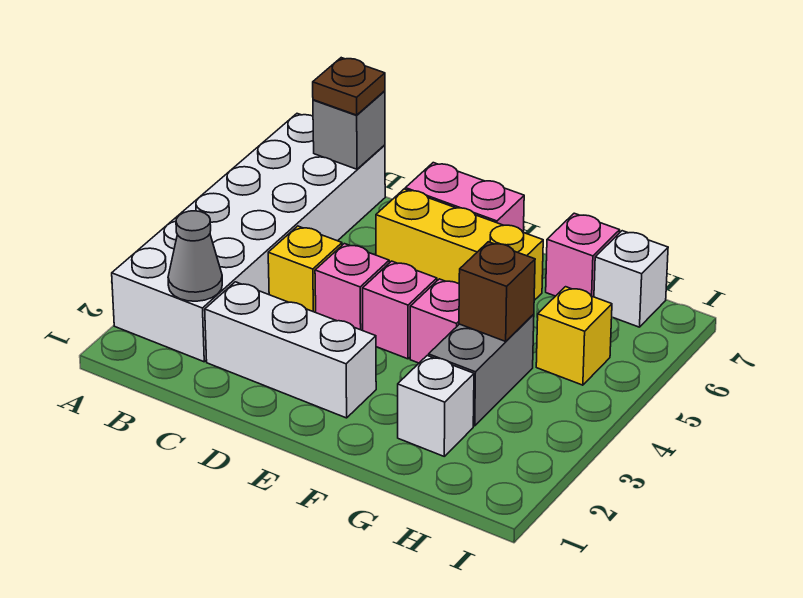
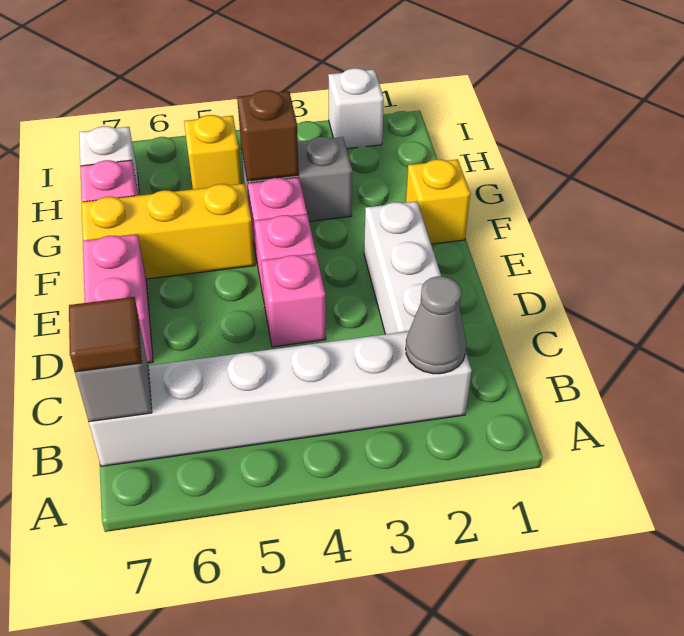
white 2x6 brick [112,114,385,362] -> white 1x6 brick [89,331,472,466]
brown 1x1 plate [313,58,385,115] -> brown 1x1 tile [69,297,142,372]
yellow 1x1 brick [268,226,342,312] -> yellow 1x1 brick moved to [406,159,470,244]
yellow 1x3 brick [376,189,543,300] -> yellow 1x3 brick turned to [82,184,255,279]
white 1x1 brick [398,356,474,456] -> white 1x1 brick moved to [328,68,384,149]

